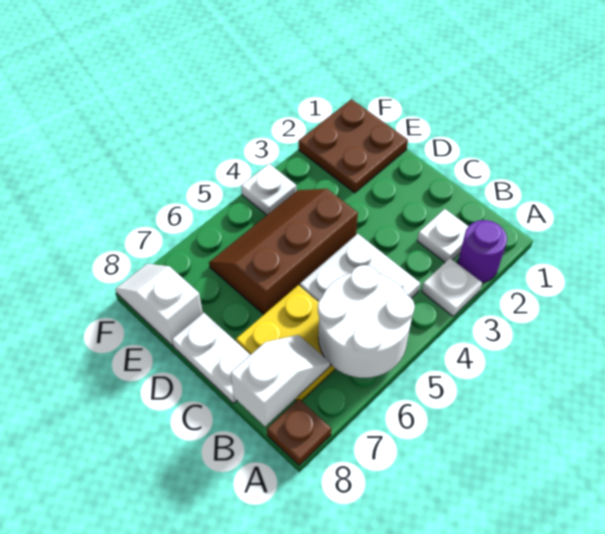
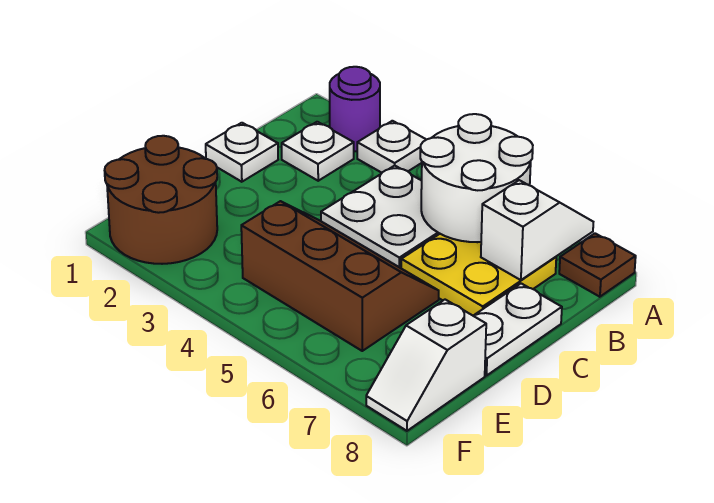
white 1x2 slope [230,335,330,427] -> white 1x2 slope turned to [481,180,593,280]
brown 2x3 slope [209,189,358,314] -> brown 2x3 slope turned to [241,201,439,351]
brown 2x2 plate [299,99,408,193] -> brown 2x2 round brick [105,136,217,264]
white 1x1 plate [241,164,296,215] -> white 1x1 plate moved to [206,123,278,182]

